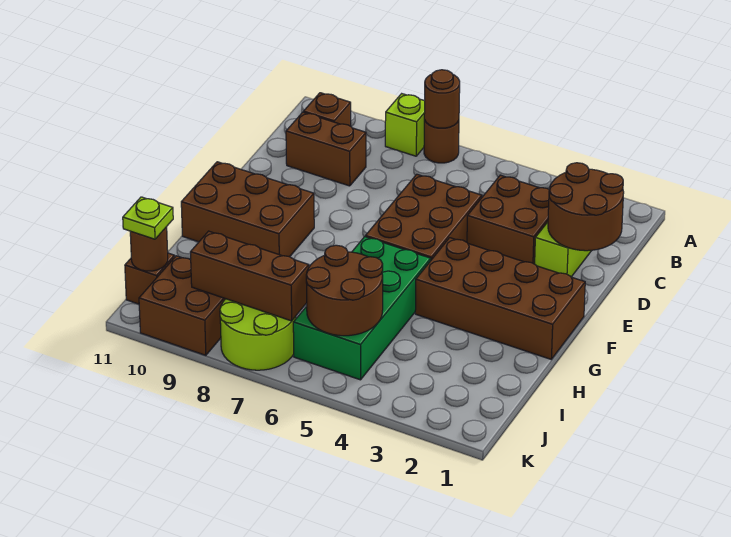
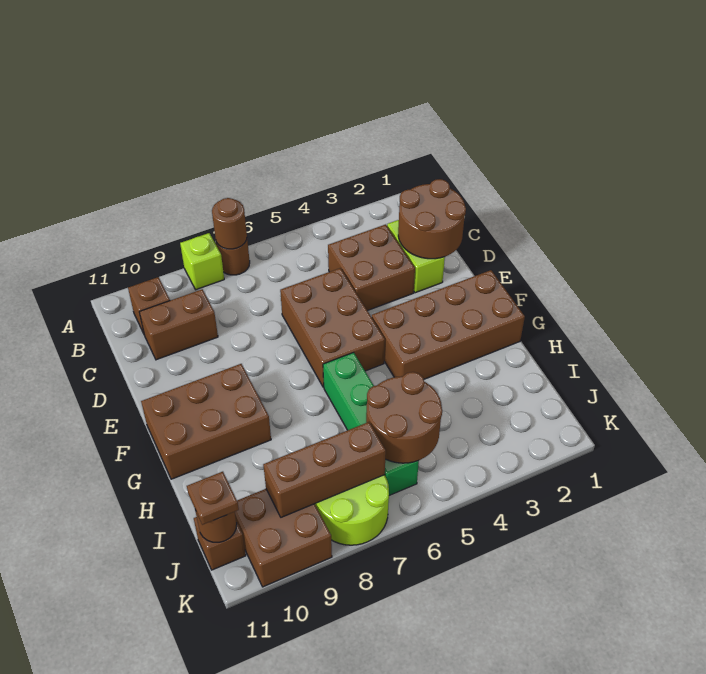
green 2x4 brick [293,237,431,380] -> green 1x4 brick [323,352,419,495]
lime 1x1 plate [123,197,173,239] -> brown 1x1 plate [187,472,239,525]

